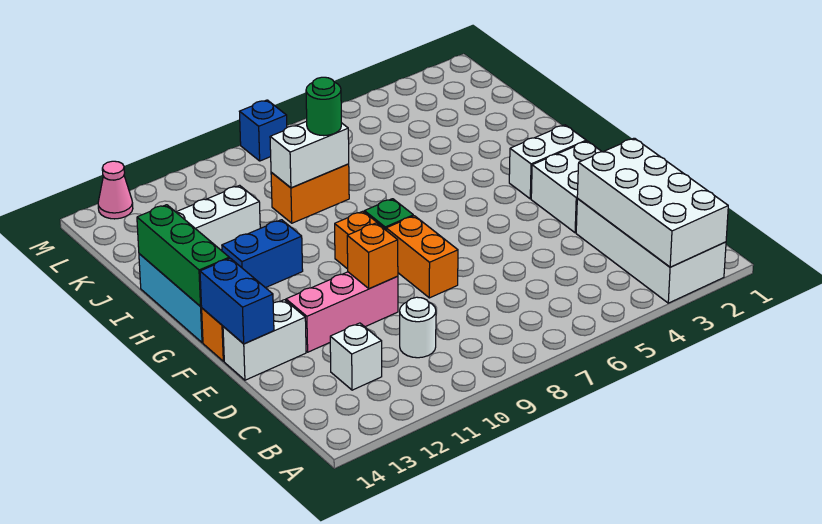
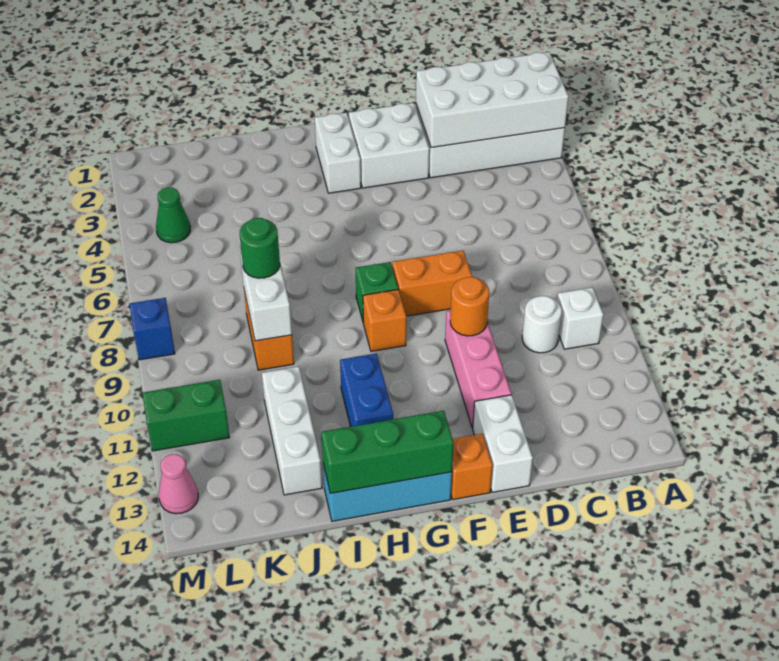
white 1x1 brick [330,323,382,390] -> white 1x1 brick moved to [557,287,603,349]
orange 1x1 brick [347,223,398,289] -> orange 1x1 round brick [450,277,489,336]
blue 1x2 brick [200,258,274,344] -> none
none -> green 1x1 cone [156,188,190,243]
none -> green 1x2 brick [142,380,229,451]

